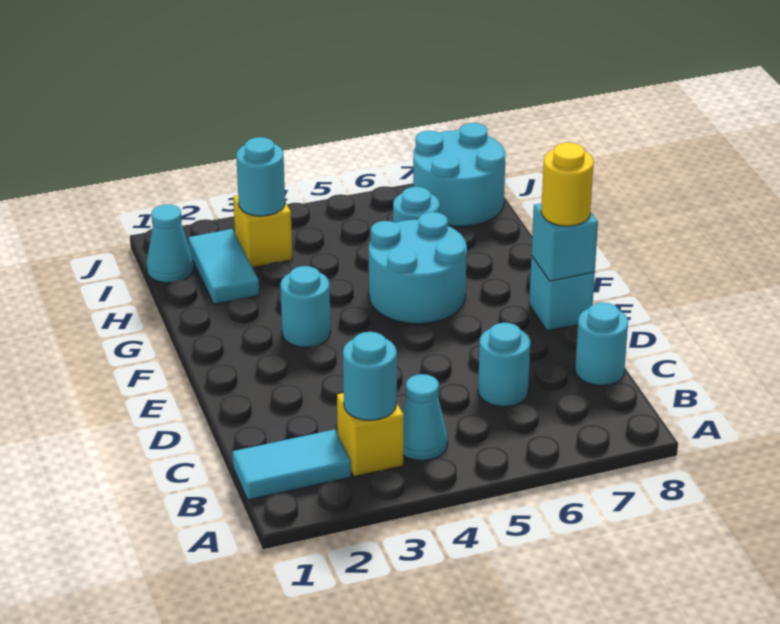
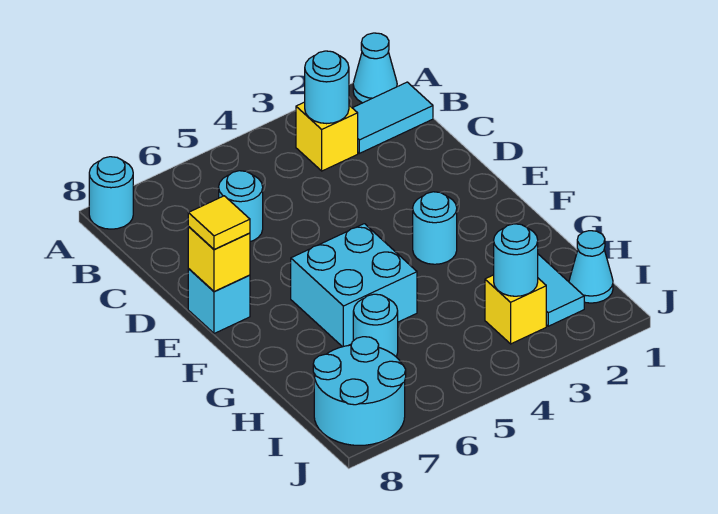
cyan 1x1 cone [402,374,448,461] -> cyan 1x1 cone moved to [353,33,397,103]
cyan 1x1 round brick [575,303,628,386] -> cyan 1x1 round brick moved to [89,157,133,229]
cyan 1x1 brick [531,203,598,281] -> yellow 1x1 brick [188,227,250,291]
yellow 1x1 round brick [541,143,594,226] -> yellow 1x1 tile [188,196,250,249]
cyan 2x2 round brick [369,212,467,324] -> cyan 2x2 brick [291,224,417,347]

